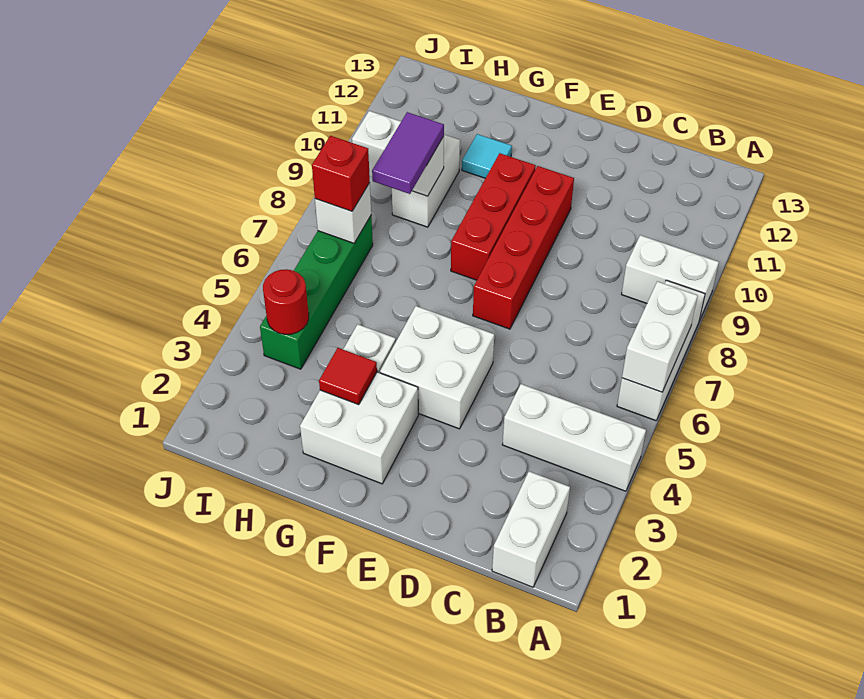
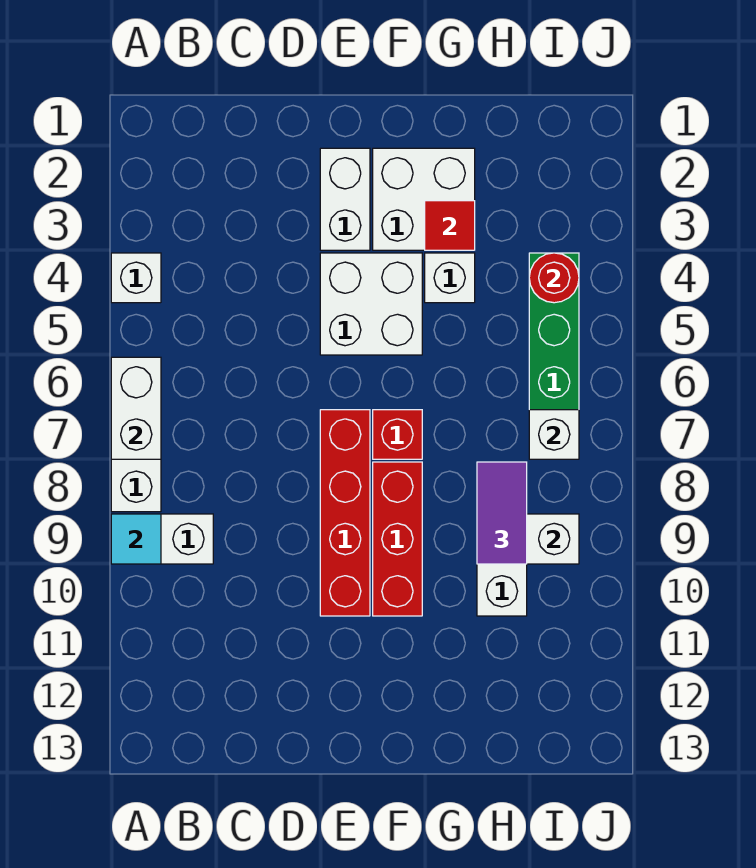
white 1x3 brick [502,384,646,491] -> white 1x1 brick [111,253,161,303]
white 1x2 brick [492,471,570,587] -> white 1x2 brick moved to [320,148,370,250]
cyan 1x1 tile [462,134,512,178] -> cyan 1x1 tile moved to [111,514,161,564]
red 1x1 brick [312,136,370,211] -> red 1x1 brick moved to [373,410,422,459]

